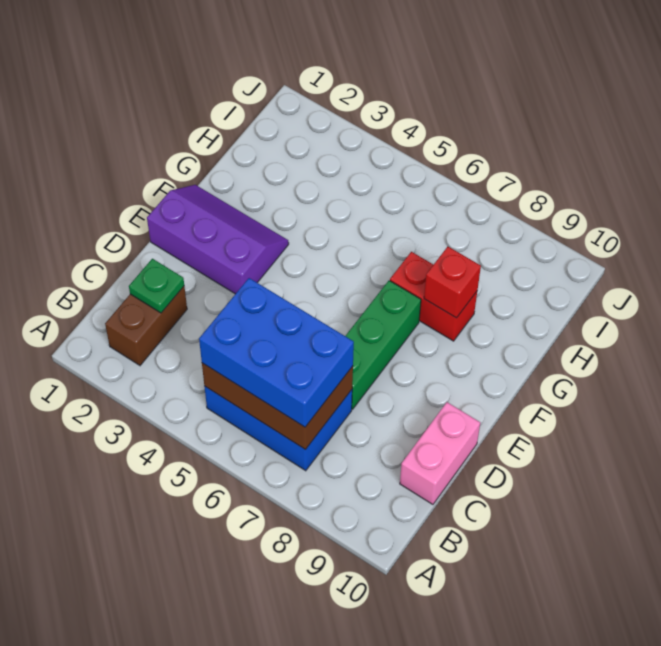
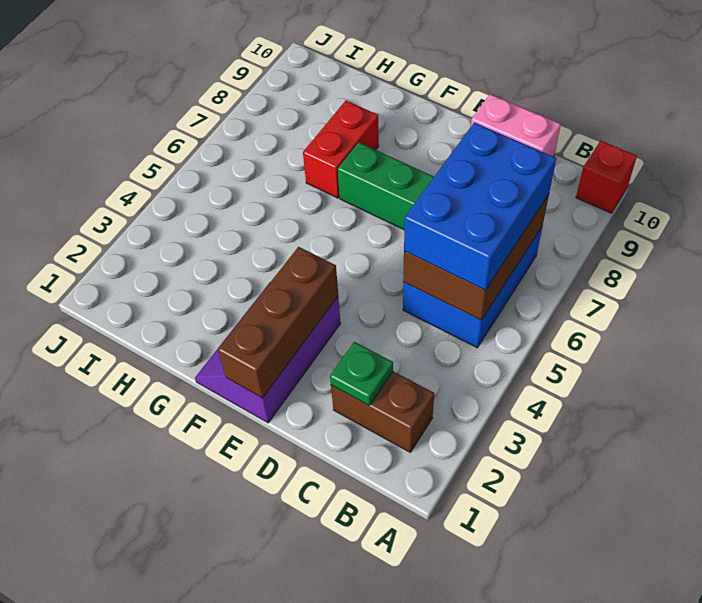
none -> brown 1x3 brick [218,247,338,398]
red 1x1 brick [424,247,481,318] -> red 1x1 brick moved to [576,141,637,213]

